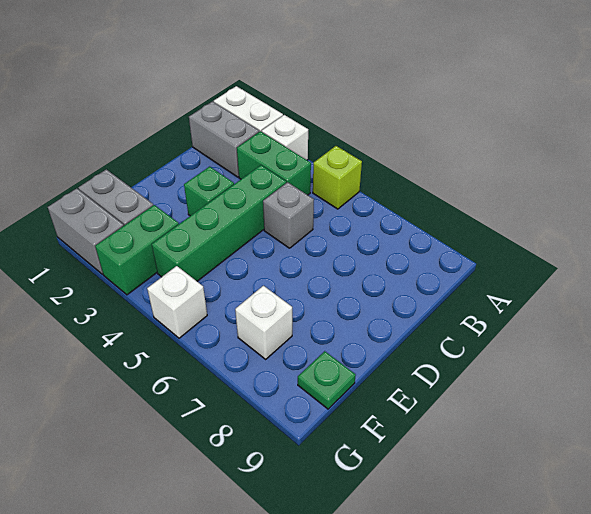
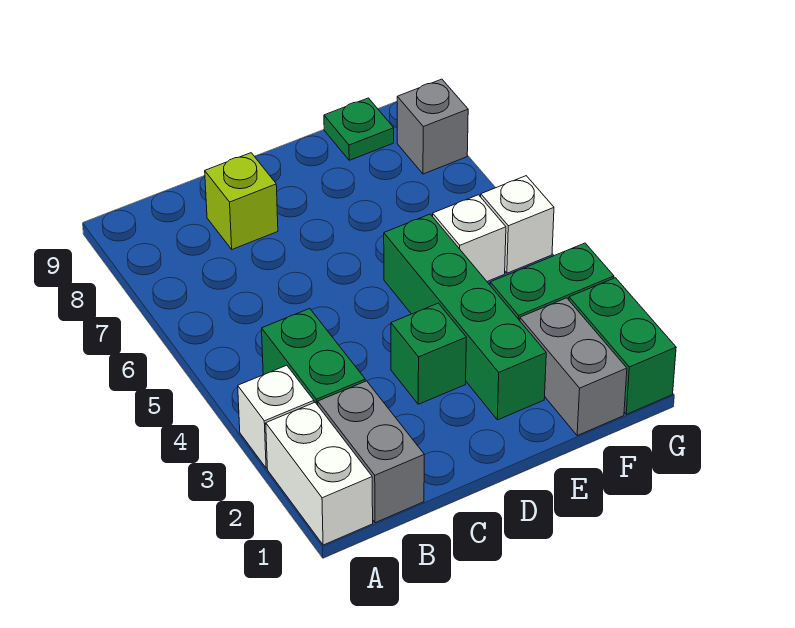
lime 1x1 brick [313,146,362,209] -> lime 1x1 brick moved to [205,153,278,249]
green 1x4 brick [152,165,286,281] -> green 1x4 brick turned to [384,214,546,420]
grey 1x1 brick [263,182,314,248] -> grey 1x1 brick moved to [397,79,468,174]
white 1x1 brick [235,286,292,359] -> white 1x1 brick moved to [432,195,506,281]
grey 1x2 brick [48,188,124,274] -> green 1x2 brick [569,278,676,414]

